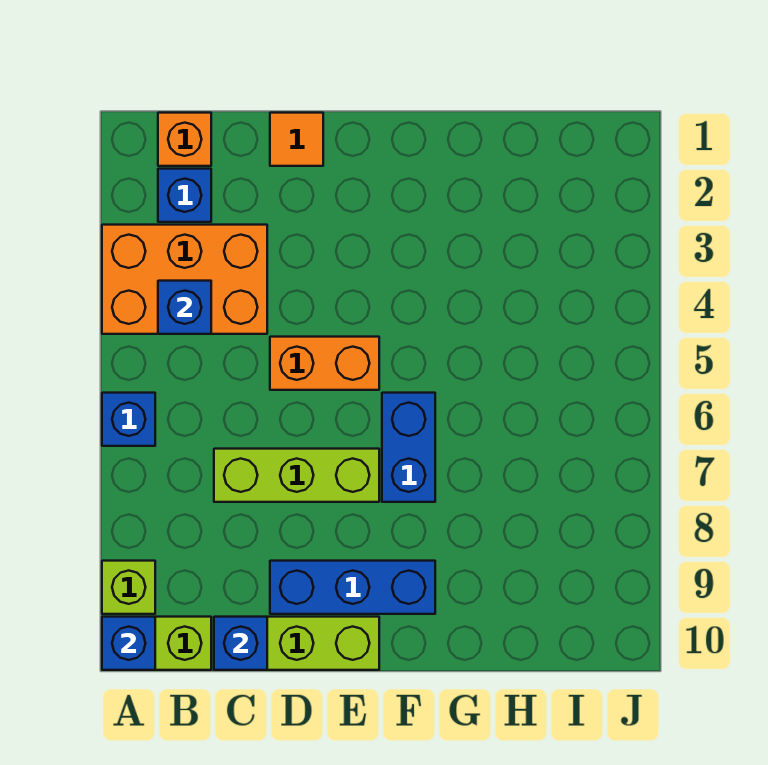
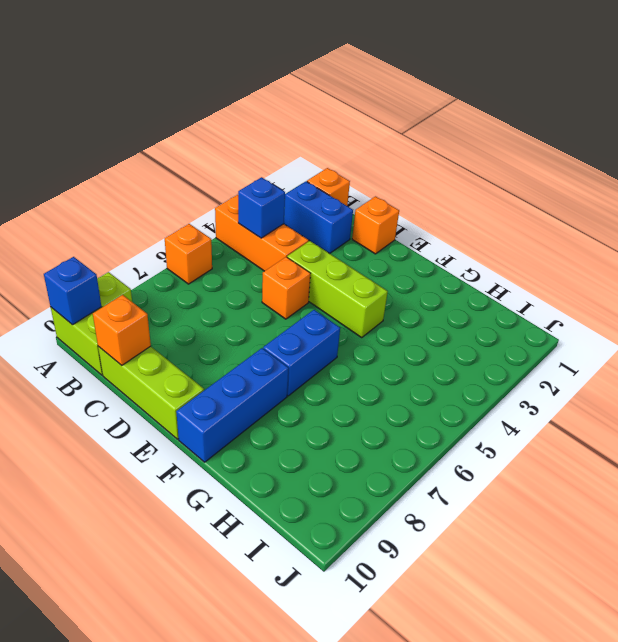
orange 2x3 brick [102,225,267,334] -> orange 1x3 brick [215,194,309,271]
blue 1x1 brick [102,393,155,446] -> orange 1x1 brick [165,224,212,284]
blue 1x1 brick [158,169,211,222] -> blue 1x2 brick [284,181,353,253]
lime 1x3 brick [214,449,379,502] -> lime 1x3 brick moved to [287,241,388,337]
blue 1x1 brick [214,617,267,670] -> orange 1x1 brick [93,295,151,365]
orange 1x1 tile [270,113,323,166] -> orange 1x1 brick [352,196,399,254]
orange 1x2 brick [270,337,379,390] -> orange 1x1 brick [262,257,311,319]
blue 1x3 brick [270,561,435,614] -> blue 1x3 brick turned to [176,348,289,462]

